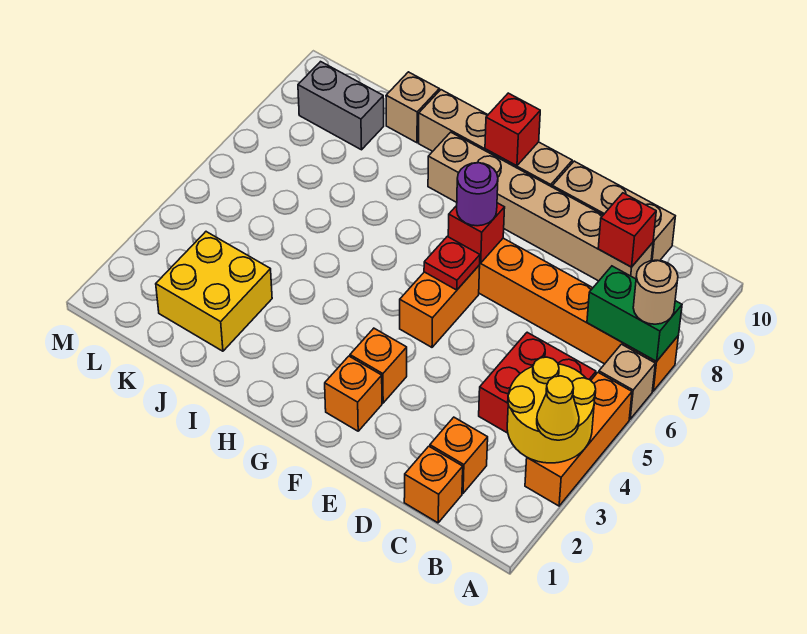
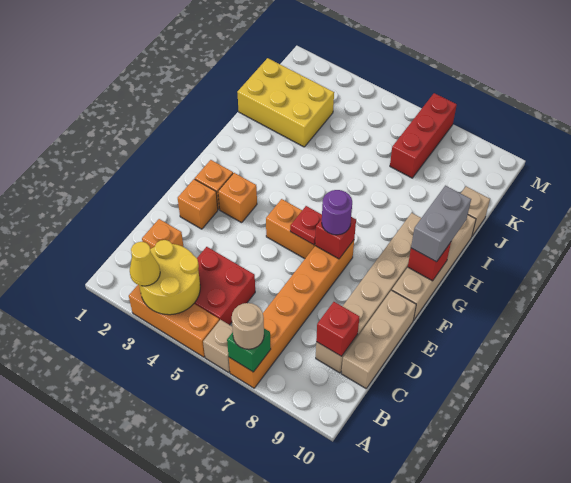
green 1x2 brick [587,266,682,361] -> green 1x1 brick [227,329,271,372]
orange 1x1 brick [404,446,463,523] -> orange 1x1 brick moved to [178,179,218,229]
yellow 2x2 brick [156,232,272,351] -> yellow 2x3 brick [237,58,334,147]
none -> red 1x3 brick [390,93,457,178]
grey 1x2 brick [298,62,384,150] -> grey 1x2 brick moved to [411,186,471,262]

